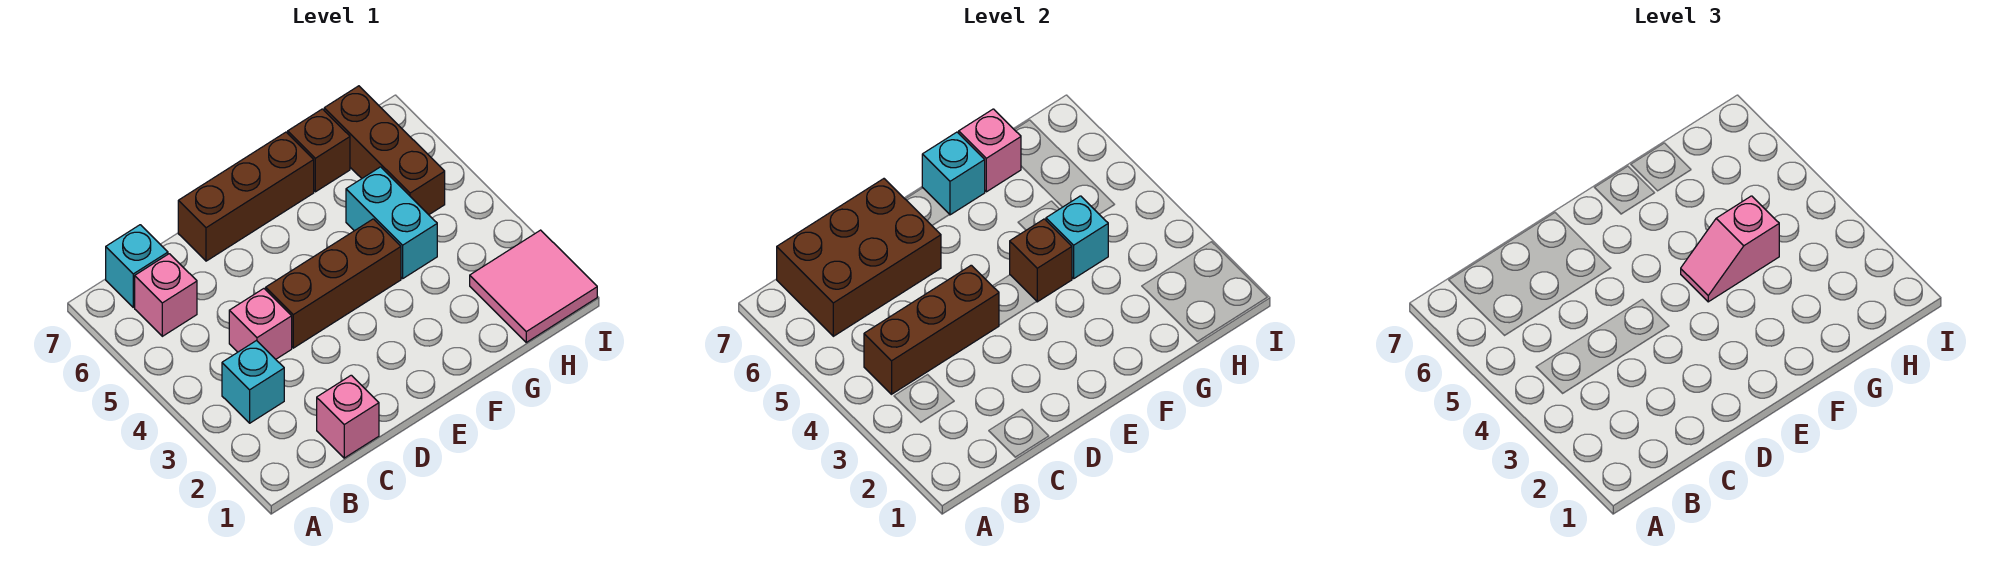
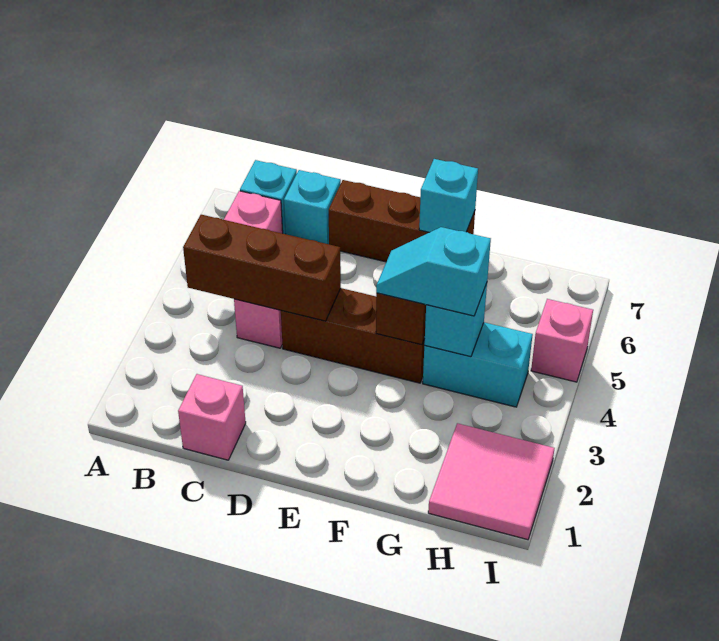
cyan 1x1 brick [222,341,284,423] -> cyan 1x1 brick moved to [284,170,341,244]
brown 2x3 brick [777,179,941,336] -> none
pink 1x2 slope [1681,196,1779,302] -> cyan 1x2 slope [376,227,491,316]
cyan 1x2 brick [346,167,437,278] -> cyan 1x2 brick turned to [423,322,533,407]
brown 1x1 brick [288,109,350,192] -> none
pink 1x1 brick [959,109,1021,192] -> pink 1x1 brick moved to [531,299,593,382]
brown 1x3 brick [324,86,445,215] -> none

